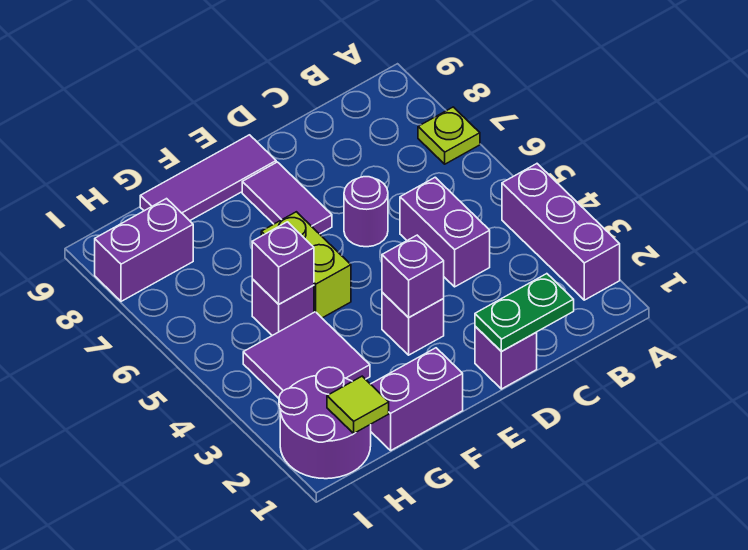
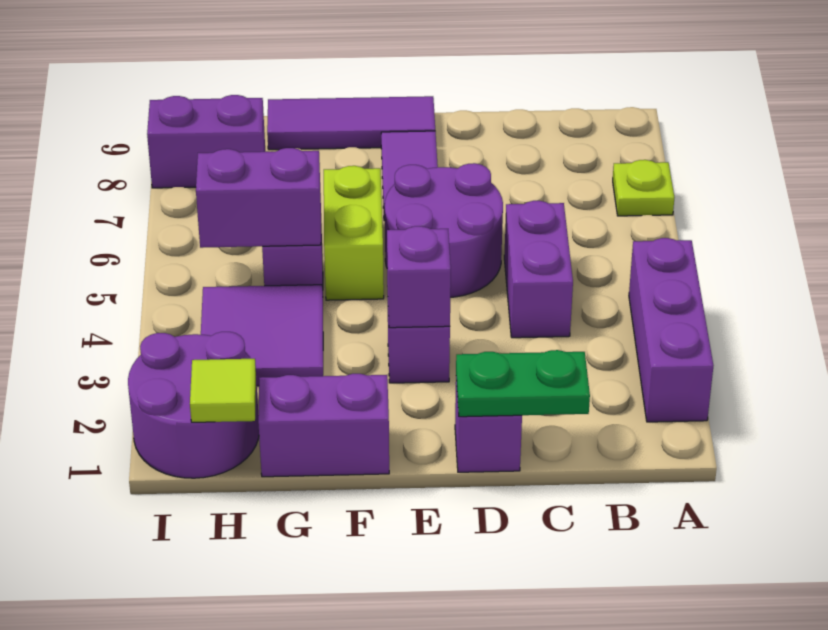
purple 1x1 round brick [344,177,388,247] -> purple 2x2 round brick [385,163,503,297]
purple 1x1 brick [252,222,314,304] -> purple 1x2 brick [196,148,321,248]

